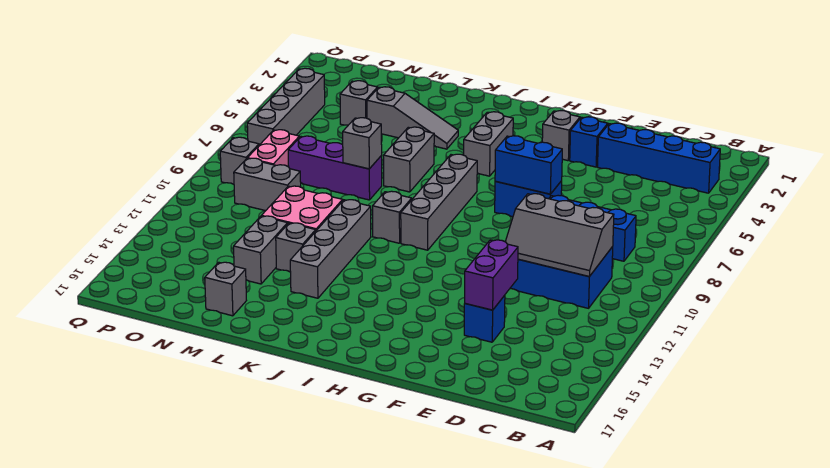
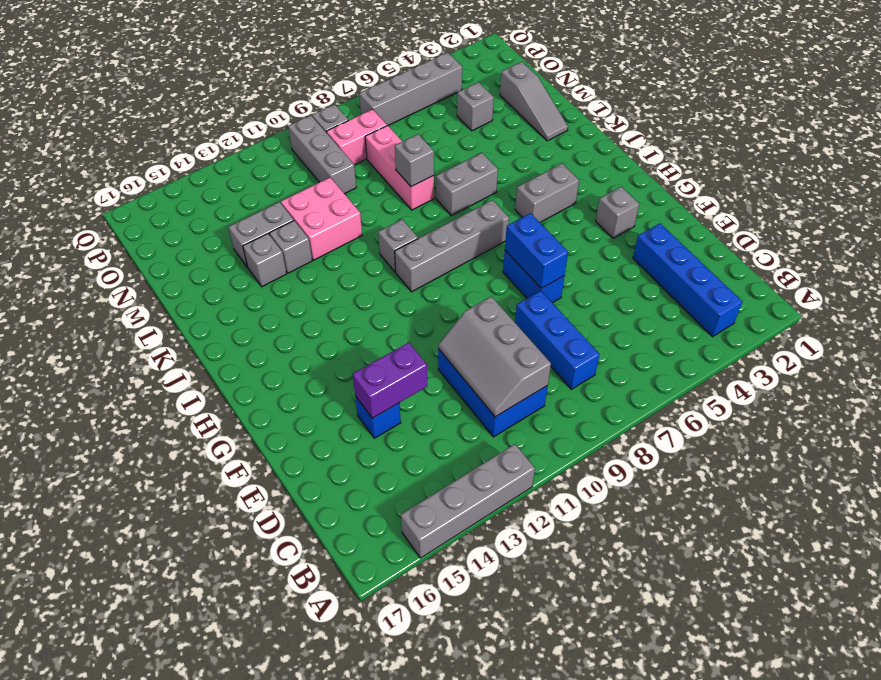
blue 1x1 brick [570,117,608,167] -> none
grey 1x3 slope [367,87,458,149] -> grey 1x3 slope moved to [500,62,568,141]
grey 1x4 brick [290,200,371,298] -> grey 1x4 brick moved to [401,444,535,558]
purple 1x3 brick [288,136,382,200] -> pink 1x3 brick [365,126,434,210]
grey 1x1 brick [205,262,246,316] -> grey 1x1 brick moved to [243,234,287,287]
grey 1x2 brick [234,158,301,211] -> grey 1x3 brick [288,116,356,194]

